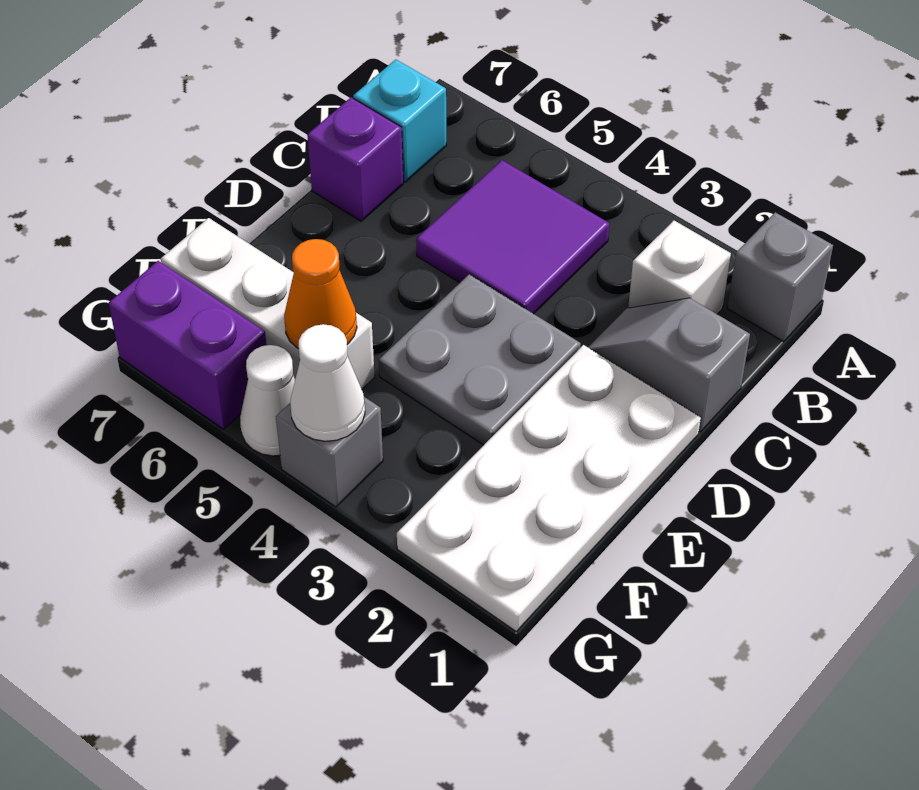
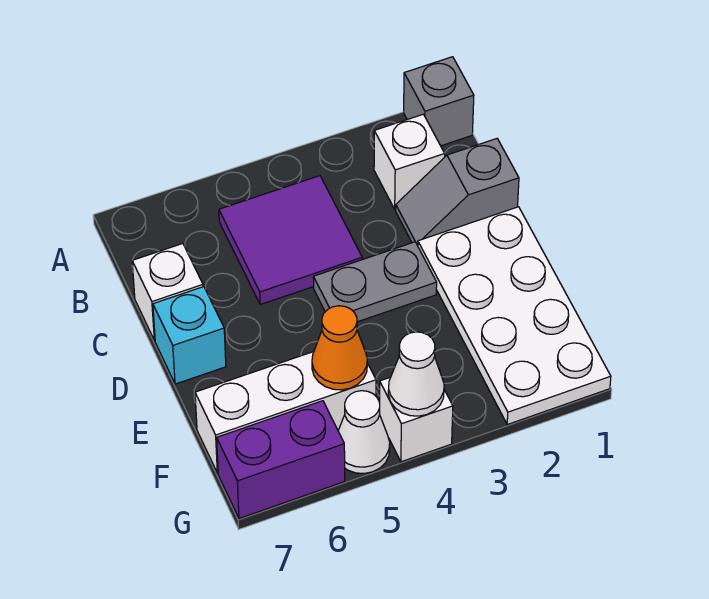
cyan 1x1 brick [353,60,447,182] -> cyan 1x1 brick moved to [153,287,226,384]
purple 1x1 brick [307,97,403,221] -> white 1x1 brick [132,244,203,340]
grey 2x2 plate [379,274,581,445] -> grey 1x2 plate [313,242,437,322]
grey 1x1 brick [276,397,383,507] -> white 1x1 brick [380,378,453,462]

